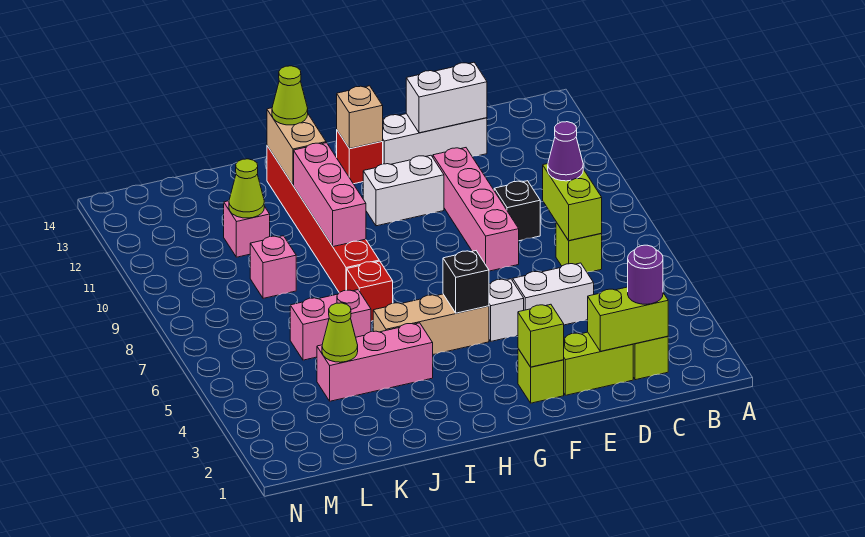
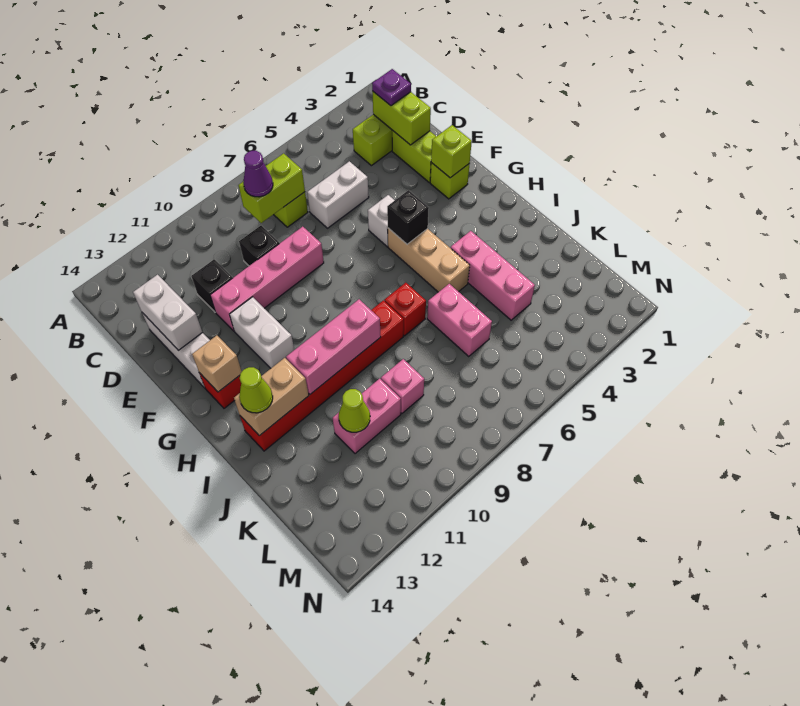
purple 1x1 round brick [628,245,663,304] -> purple 1x1 plate [372,69,411,106]
white 1x2 brick [513,263,594,325] -> white 1x2 brick turned to [307,161,369,228]
none -> black 1x1 brick [191,260,232,312]
lime 1x1 cone [322,303,358,362] -> none
pink 1x1 brick [224,201,270,257] -> pink 1x2 brick [333,379,401,454]

